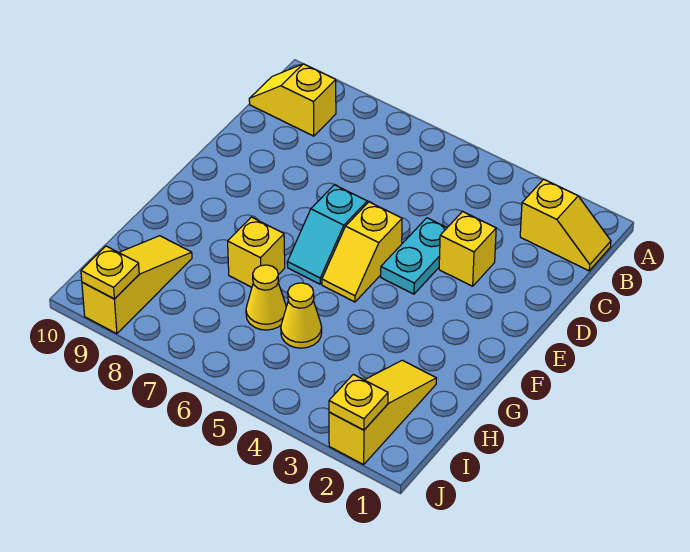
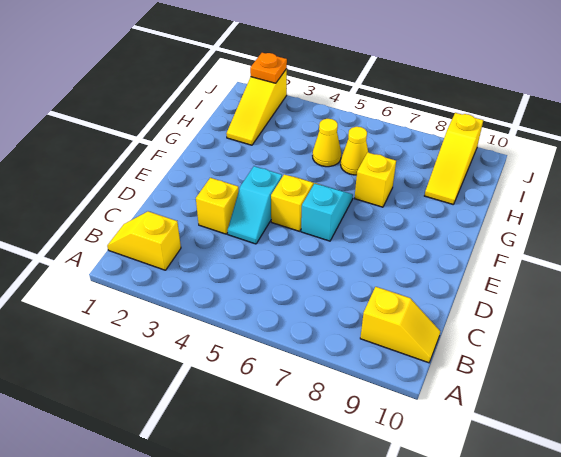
cyan 1x2 plate [381,218,447,294] -> cyan 1x2 slope [228,166,282,244]
yellow 1x1 plate [329,374,388,430] -> orange 1x1 plate [250,53,287,83]
yellow 1x1 plate [81,246,139,299] -> none

